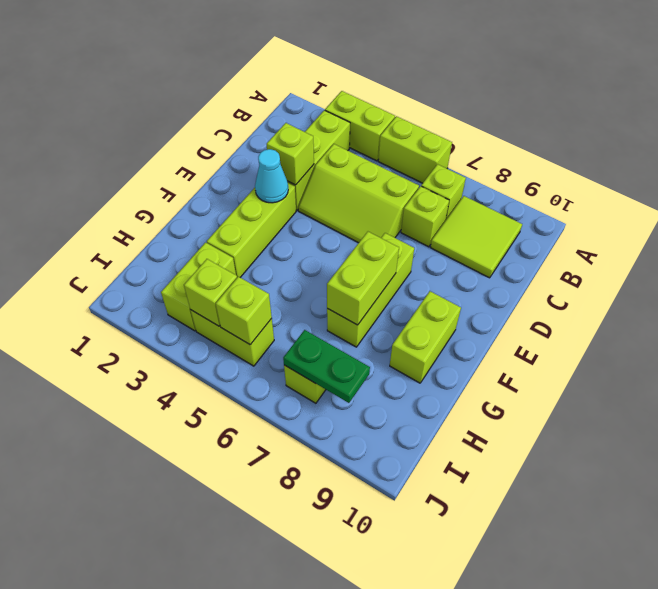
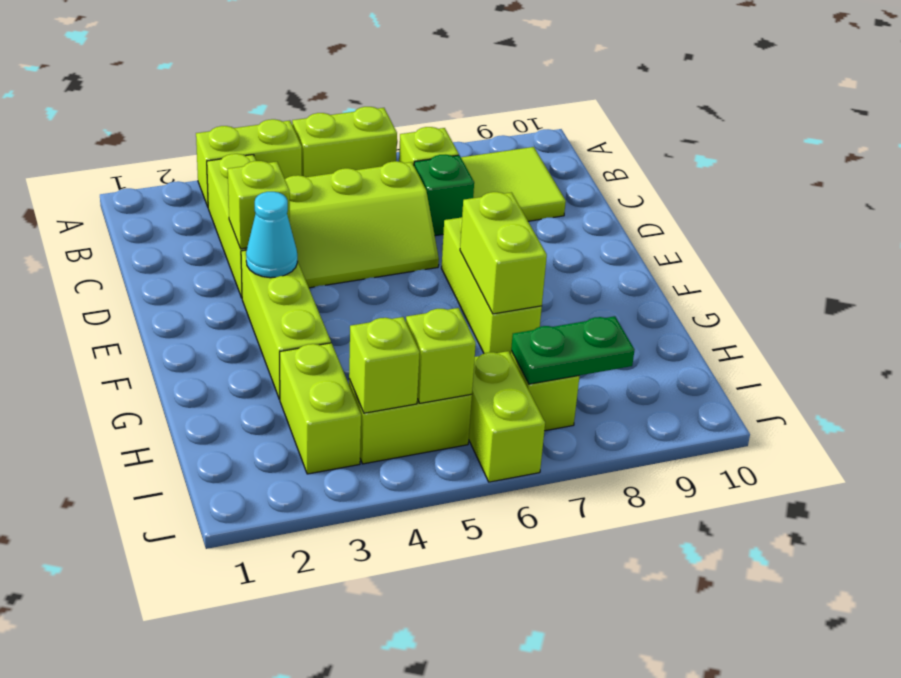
lime 1x1 brick [401,186,449,247] -> green 1x1 brick [414,155,474,236]
lime 1x2 brick [390,291,461,383] -> lime 1x2 brick moved to [469,351,545,482]

